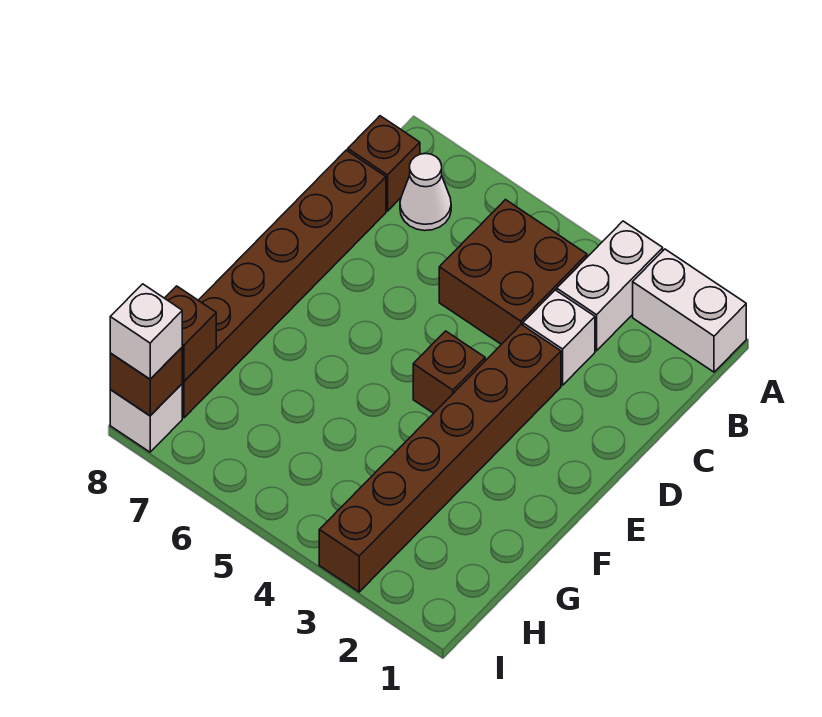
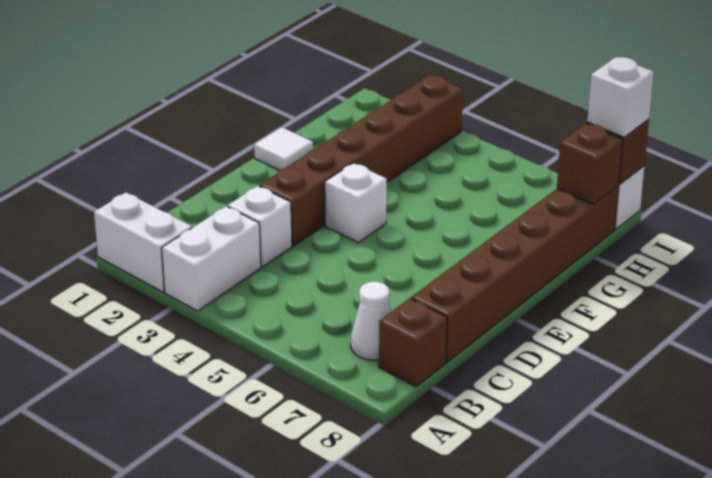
brown 2x2 brick [439,200,587,344] -> none
brown 1x1 brick [413,331,485,413] -> white 1x1 brick [325,163,387,243]
none -> white 1x1 tile [254,127,313,170]

